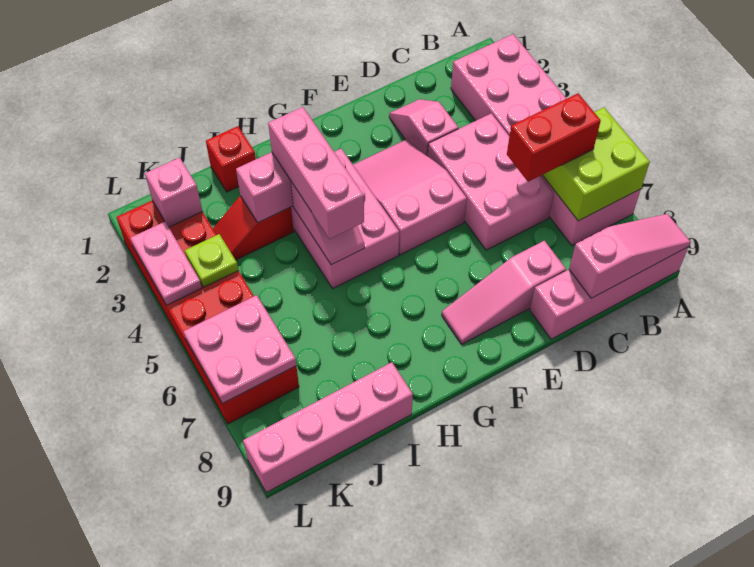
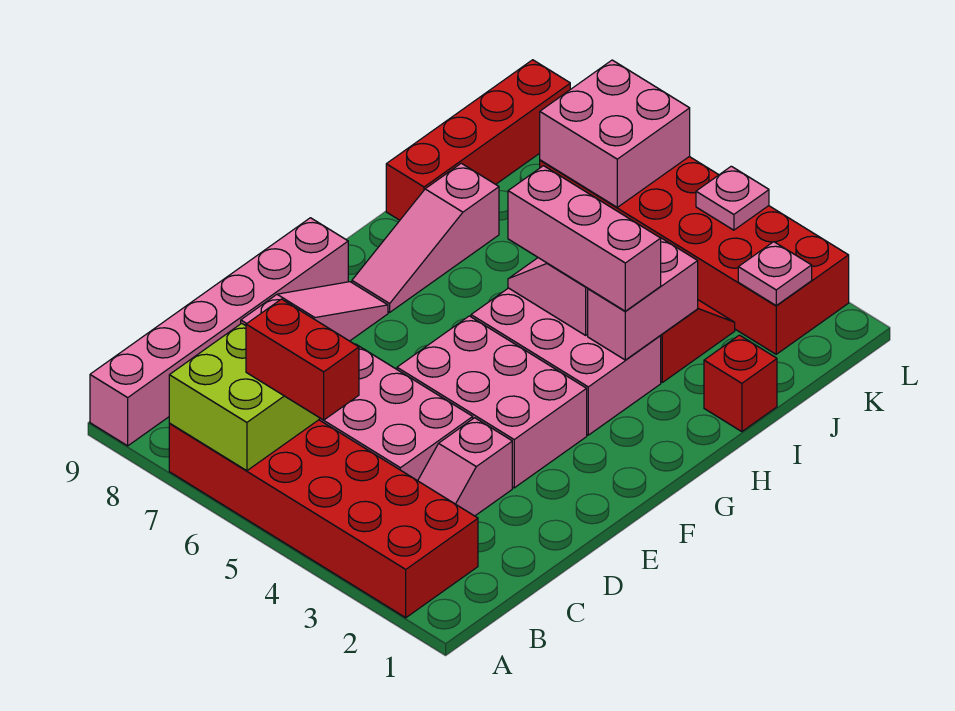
pink 2x6 brick [451,34,641,246] -> red 2x6 brick [169,420,478,618]
pink 1x4 brick [530,247,688,339] -> pink 1x6 brick [90,218,348,446]
pink 1x3 slope [569,214,691,298] -> pink 1x3 slope moved to [352,163,499,312]
red 1x2 brick [507,93,601,182] -> red 1x2 brick turned to [246,299,359,420]
pink 1x2 slope [389,99,458,156] -> pink 1x2 slope turned to [418,418,512,516]
pink 2x3 slope [353,139,467,255] -> pink 2x3 brick [397,316,587,488]
pink 1x4 brick [243,362,413,493] -> red 1x4 brick [386,60,570,220]
pink 1x1 brick [145,158,202,227] -> pink 1x1 plate [738,242,812,305]
lime 1x1 plate [185,234,238,287] -> none
pink 2x2 plate [183,295,296,404] -> pink 2x2 brick [540,60,690,207]
pink 1x2 plate [130,222,202,305] -> pink 1x1 plate [696,166,769,230]

